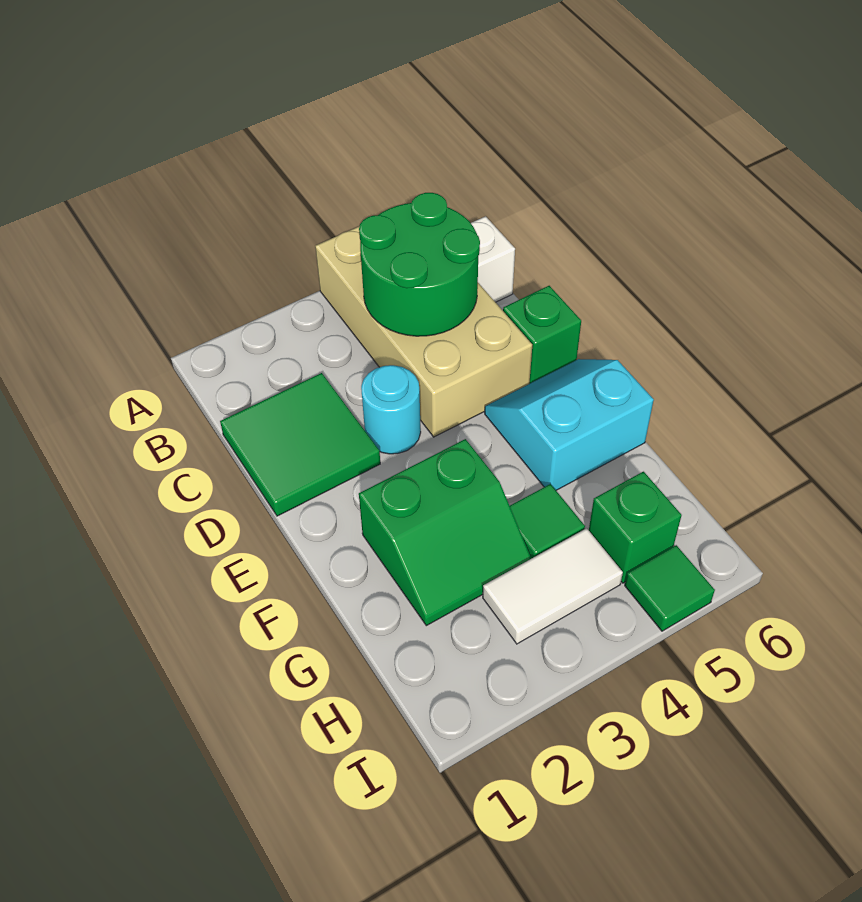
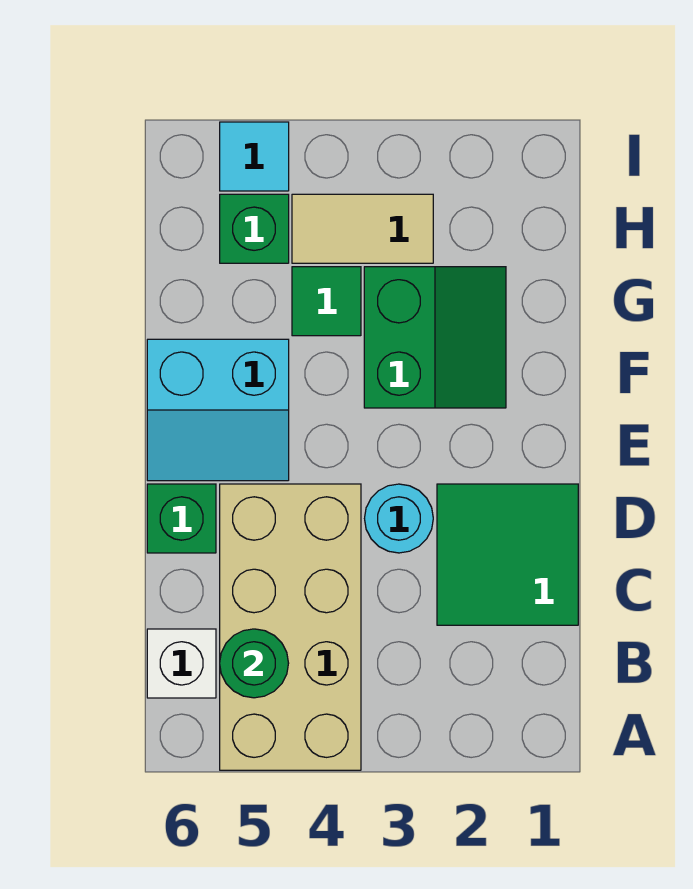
green 2x2 round brick [359,193,480,336] -> green 1x1 round brick [220,629,289,698]
green 2x2 slope [359,439,531,626] -> green 2x2 slope turned to [364,267,506,408]
white 1x2 tile [483,528,623,644] -> tan 1x2 tile [292,194,433,263]
green 1x1 tile [625,545,715,631] -> cyan 1x1 tile [220,122,289,191]

